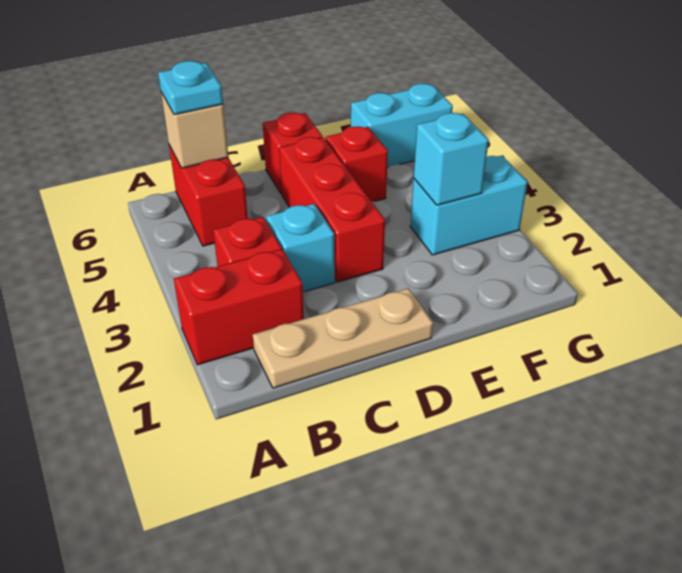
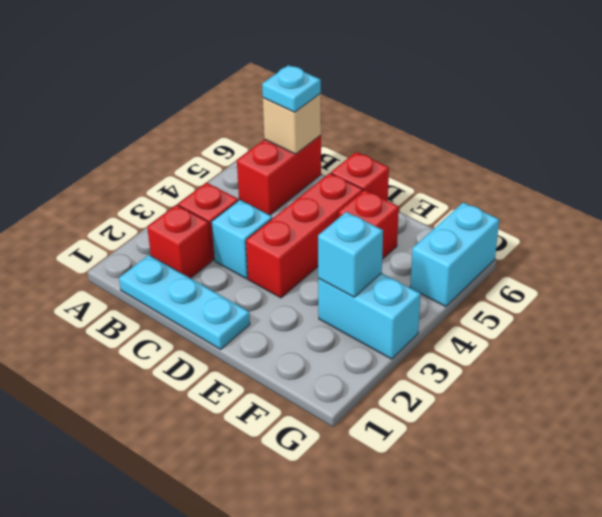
red 1x2 brick [174,249,304,365] -> red 1x1 brick [147,205,212,278]
tan 1x3 plate [253,288,433,388] -> cyan 1x3 plate [119,255,250,349]
cyan 1x2 brick [351,84,453,168] -> cyan 1x2 brick turned to [410,202,499,307]

